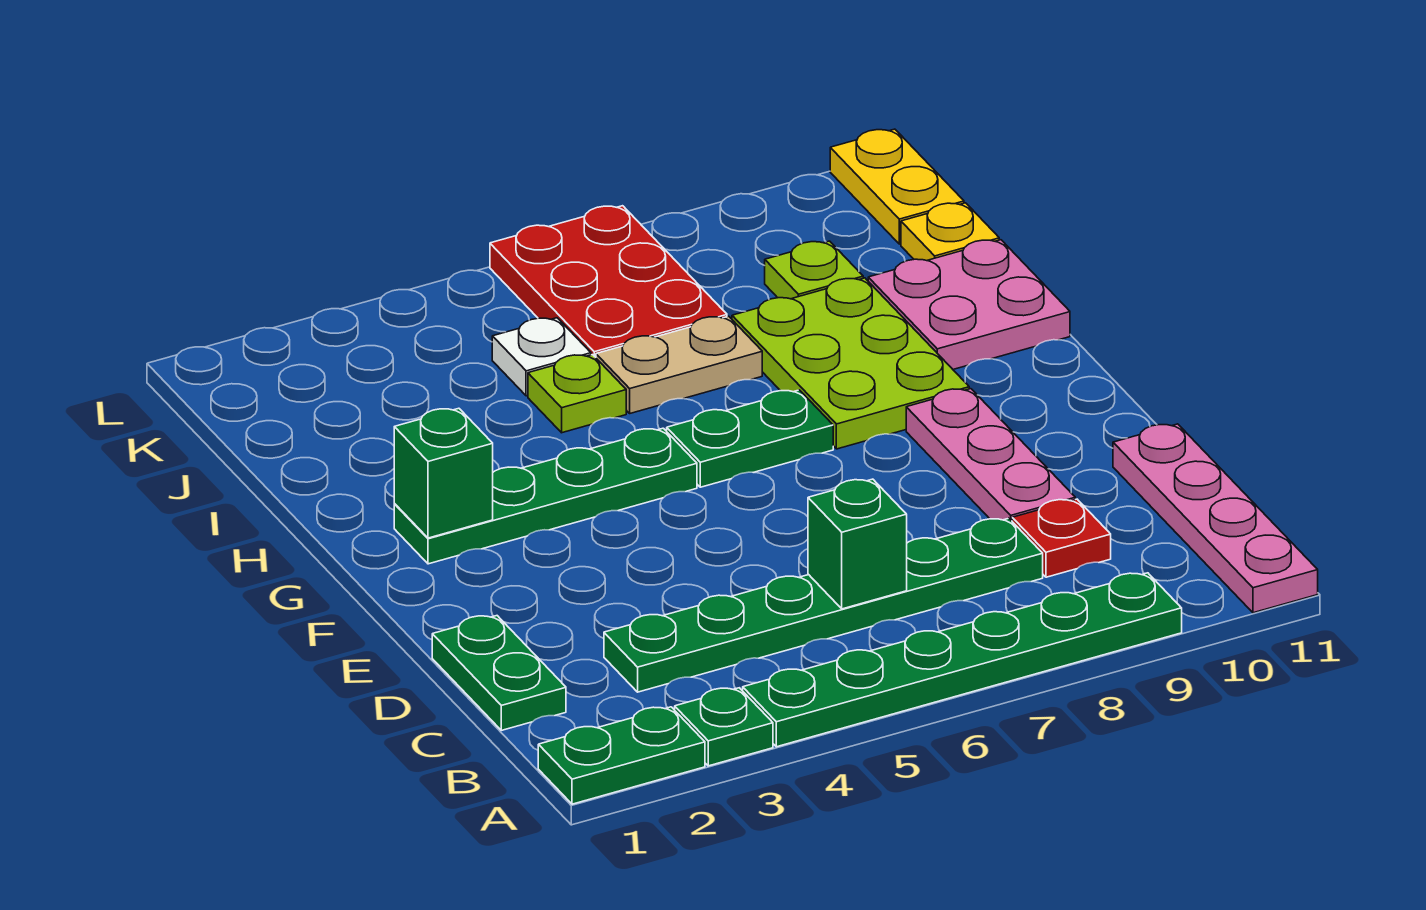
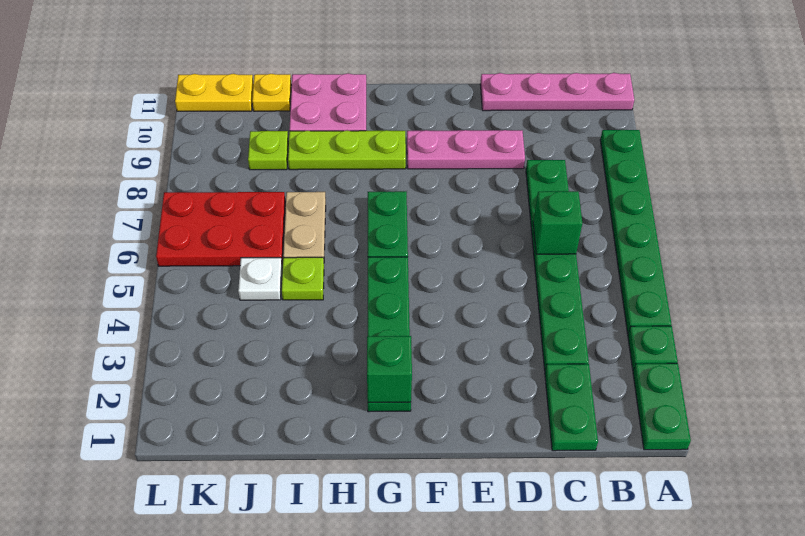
green 1x2 plate [432,616,566,730] -> green 1x2 plate turned to [545,364,598,451]
red 1x1 plate [1012,499,1111,577] -> none
lime 2x3 plate [732,278,969,449] -> lime 1x3 plate [288,130,406,170]

